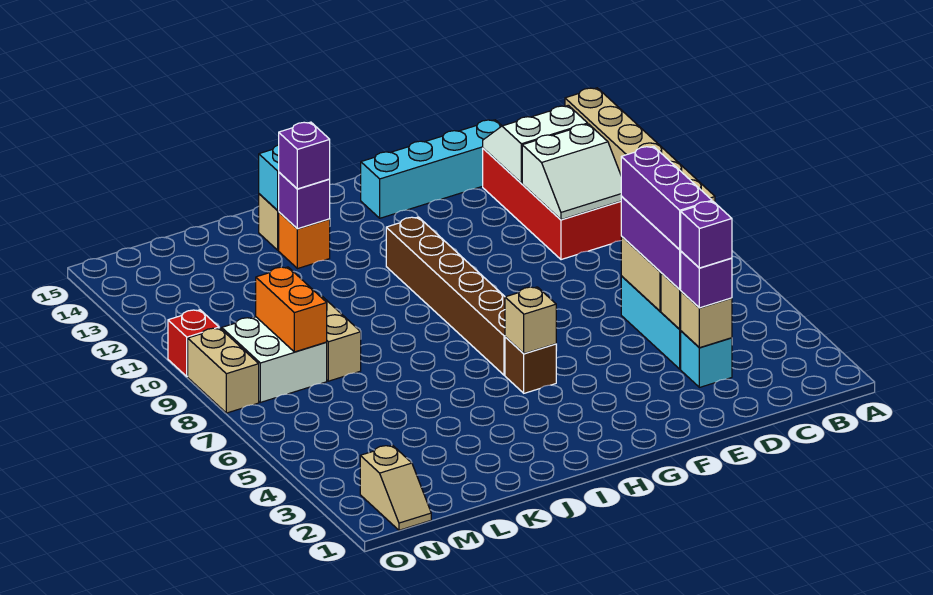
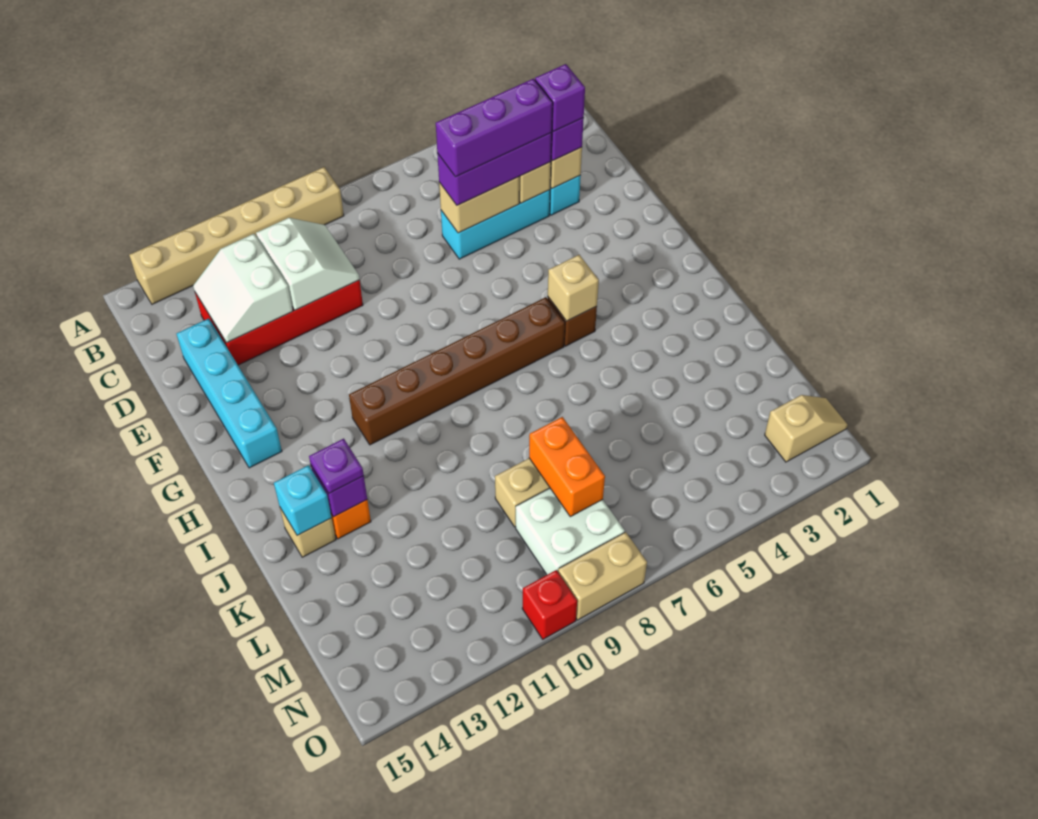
purple 1x1 brick [279,122,330,189] -> purple 1x1 plate [309,439,364,493]
orange 1x2 brick [256,267,327,352] -> orange 1x2 brick turned to [529,417,605,517]

